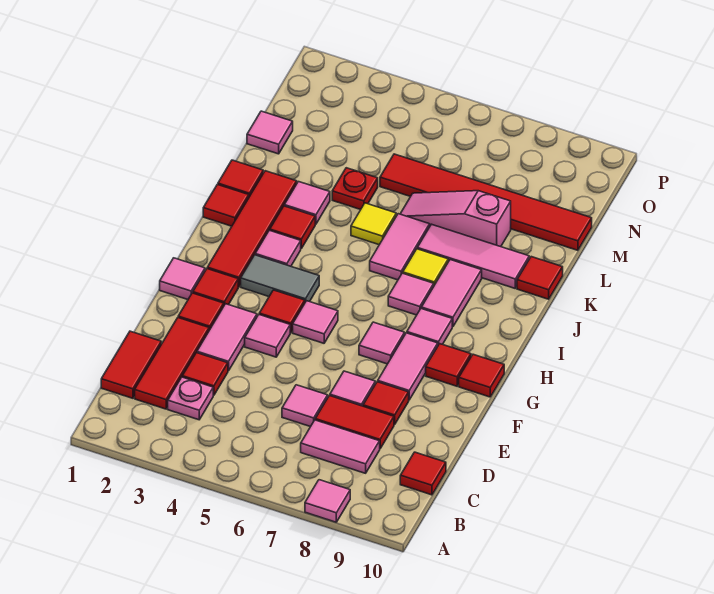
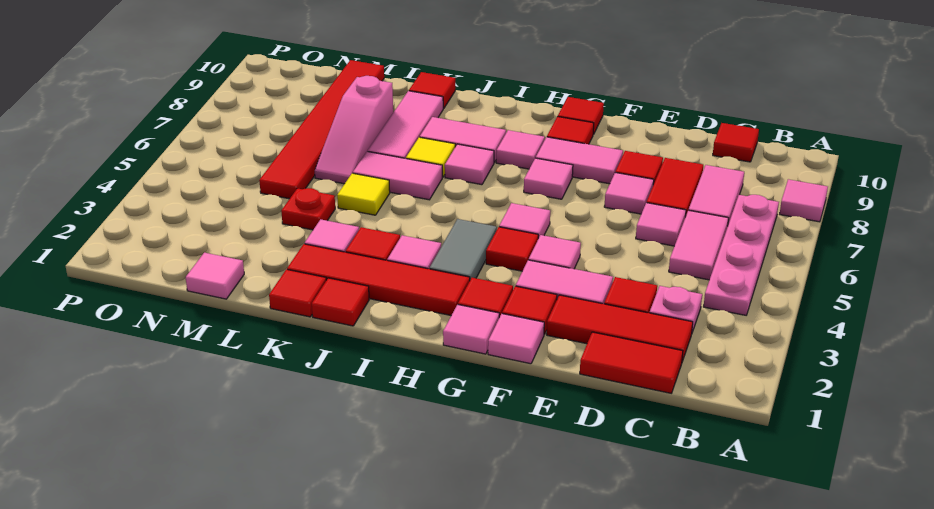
none -> pink 1x4 plate [704,195,779,315]
none -> pink 1x2 tile [669,210,729,280]
none -> pink 1x1 tile [488,314,544,364]

